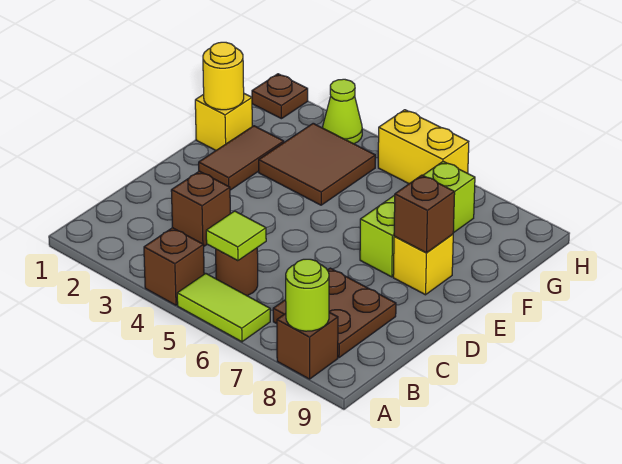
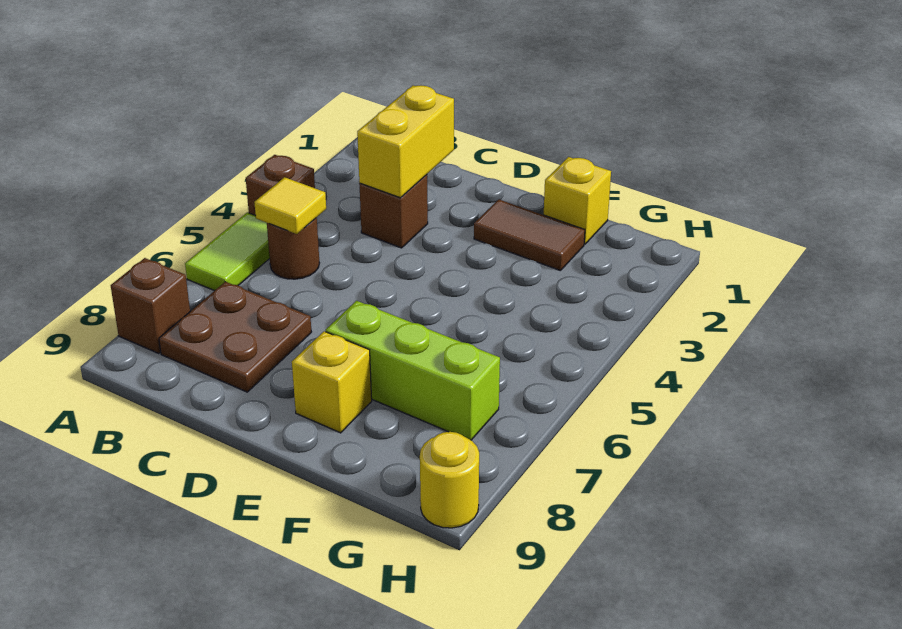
lime 1x1 round brick [286,259,329,331] -> none
lime 1x1 tile [206,211,266,261] -> yellow 1x1 tile [254,177,326,234]
brown 1x1 brick [394,175,455,253] -> none
yellow 1x1 round brick [203,42,244,110] -> yellow 1x1 round brick moved to [420,432,479,528]
brown 2x2 tile [259,123,375,205] -> none
brown 1x1 plate [252,74,308,119] -> none
lime 1x1 cone [323,79,362,144] -> none
yellow 1x2 brick [378,110,469,184] -> yellow 1x2 brick moved to [357,85,454,198]

